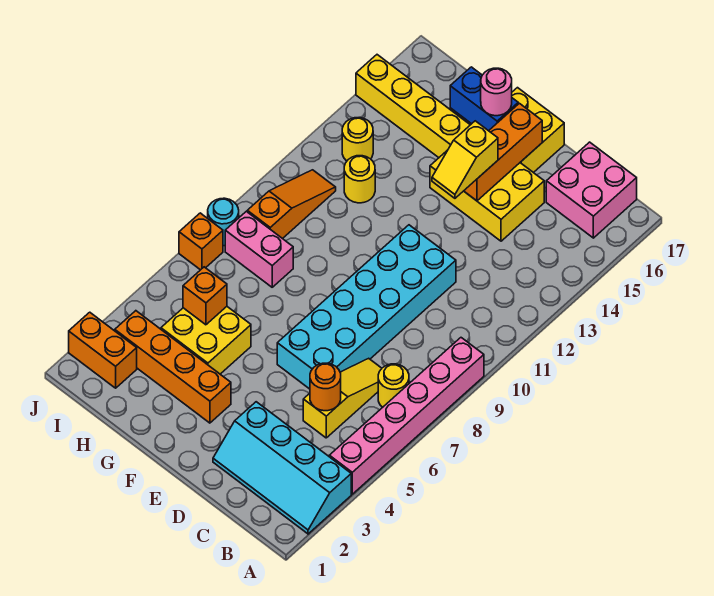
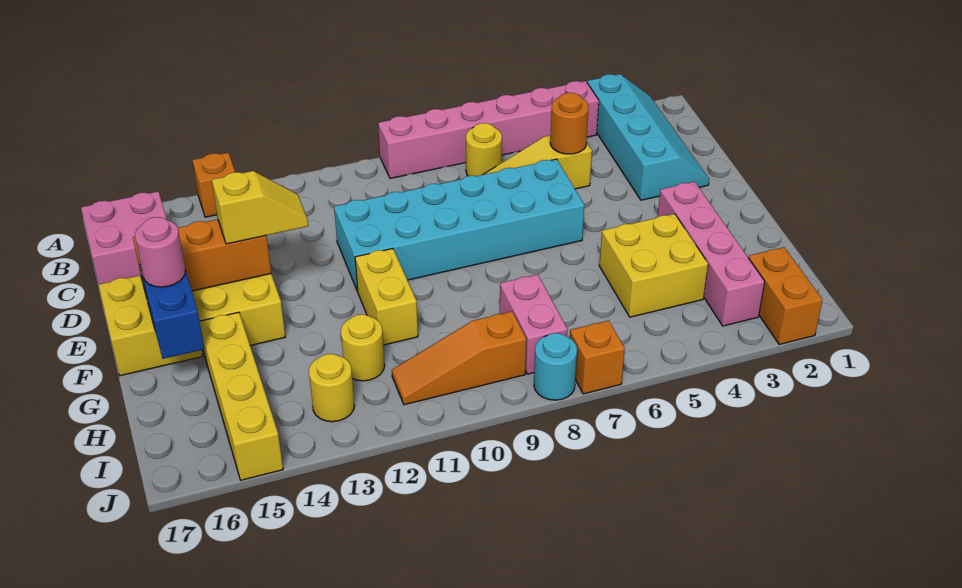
orange 1x4 brick [115,311,231,423] -> pink 1x4 brick [658,182,765,326]
none -> yellow 1x2 brick [355,249,418,345]
orange 1x1 brick [183,267,227,325] -> orange 1x1 brick moved to [192,153,235,217]

